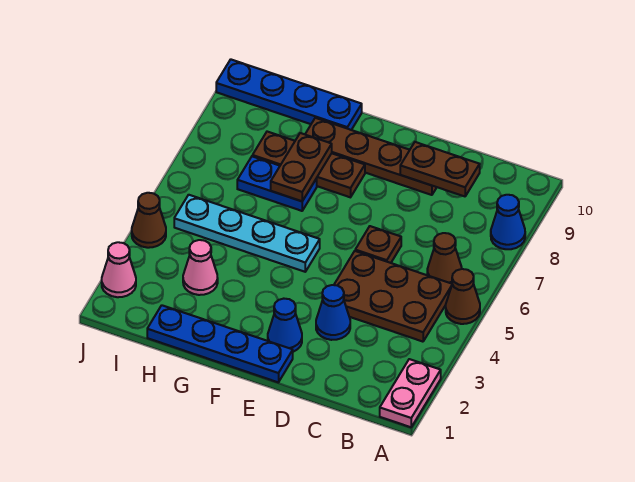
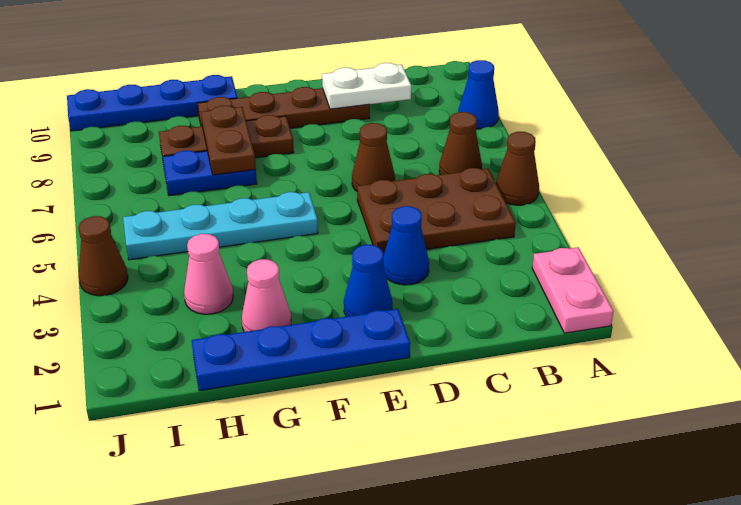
brown 1x2 plate [400,142,480,196] -> white 1x2 plate [322,63,411,109]
brown 1x1 plate [355,226,401,263] -> brown 1x1 cone [352,123,395,191]
pink 1x1 cone [102,242,136,297] -> pink 1x1 cone moved to [242,259,291,332]

